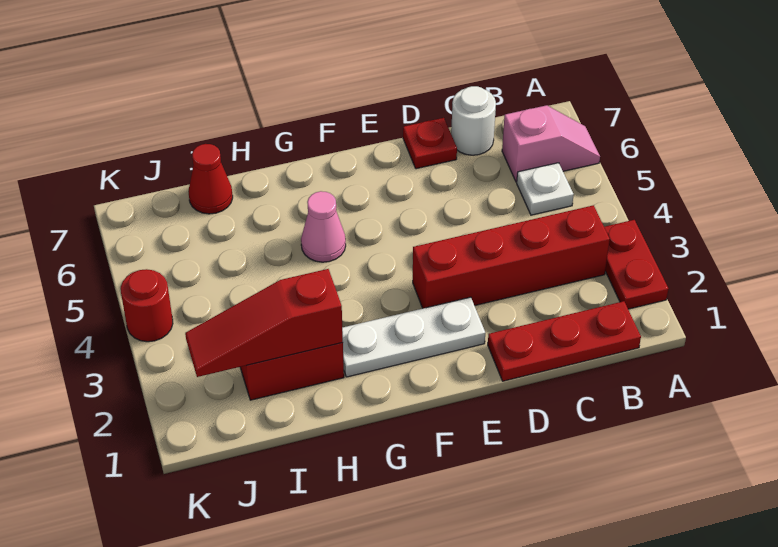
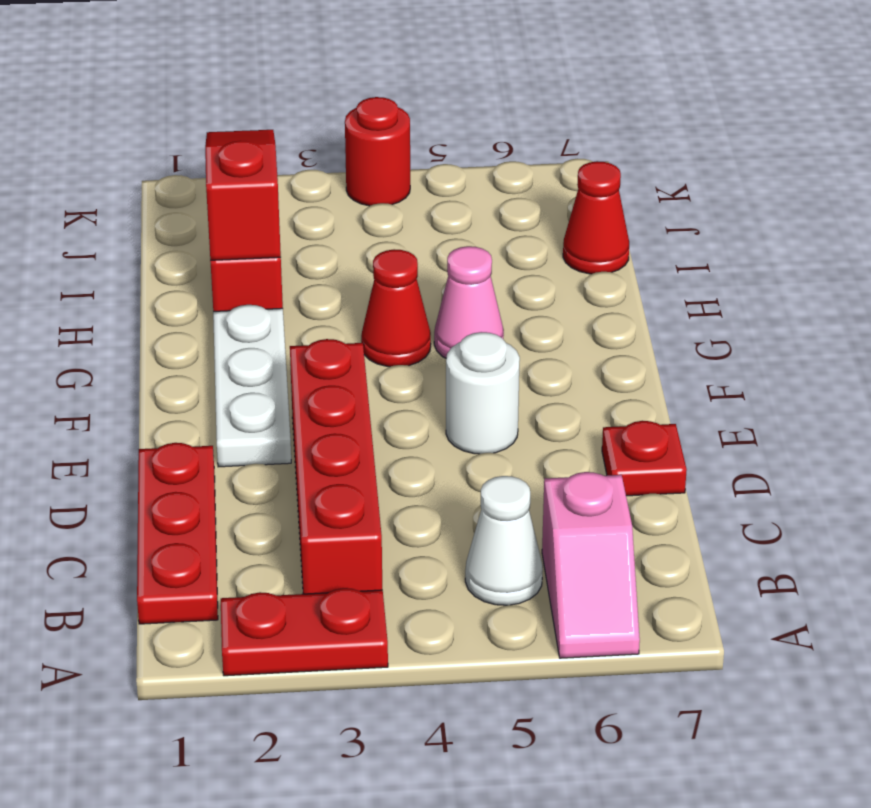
white 1x1 plate [517,163,574,215] -> white 1x1 cone [465,476,543,605]
white 1x1 round brick [451,86,496,155] -> white 1x1 round brick moved to [446,332,520,454]
none -> red 1x1 cone [361,249,431,367]

